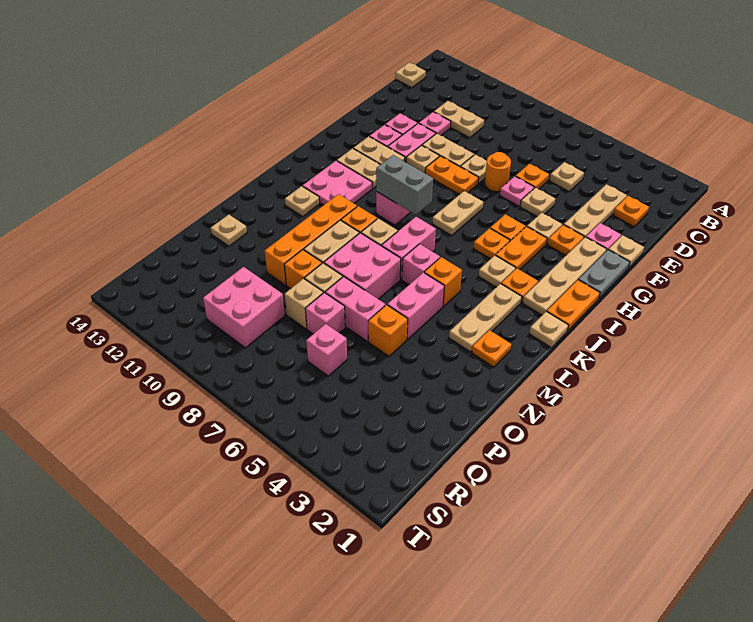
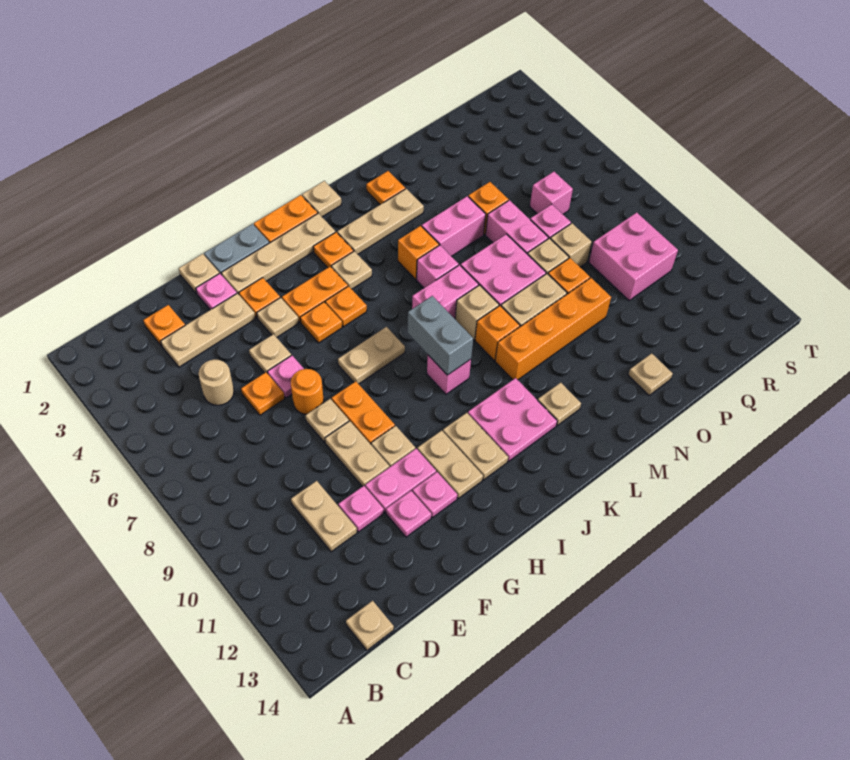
tan 1x1 plate [550,162,584,191] -> tan 1x1 round brick [198,359,234,405]

